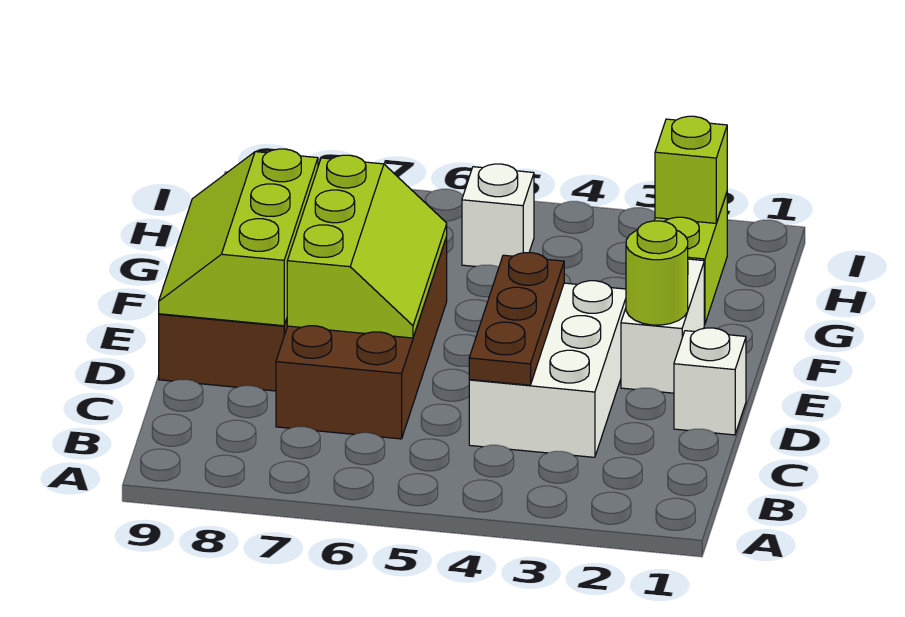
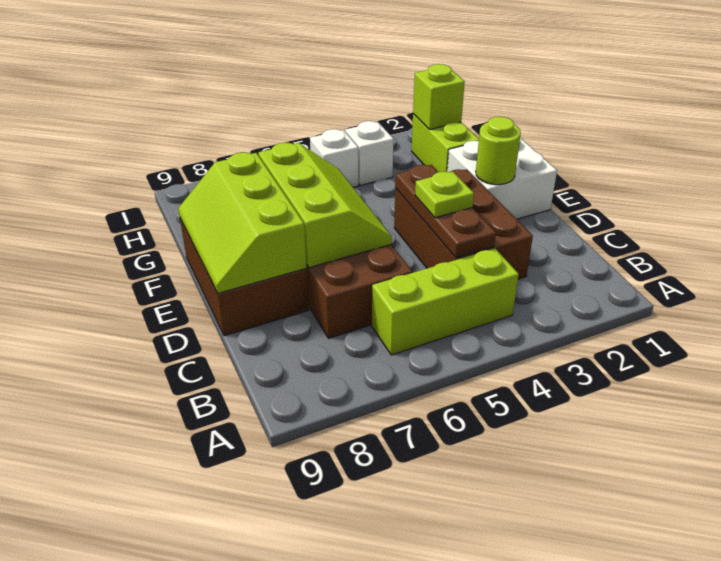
none -> lime 1x3 brick [372,249,519,355]
white 2x3 brick [469,281,626,457] -> brown 2x3 brick [394,169,533,279]
white 1x1 brick [674,328,746,435] -> white 1x1 brick moved to [345,121,394,185]
none -> lime 1x1 plate [415,172,474,218]
white 1x2 brick [621,259,704,393] -> white 2x2 brick [447,137,557,219]

